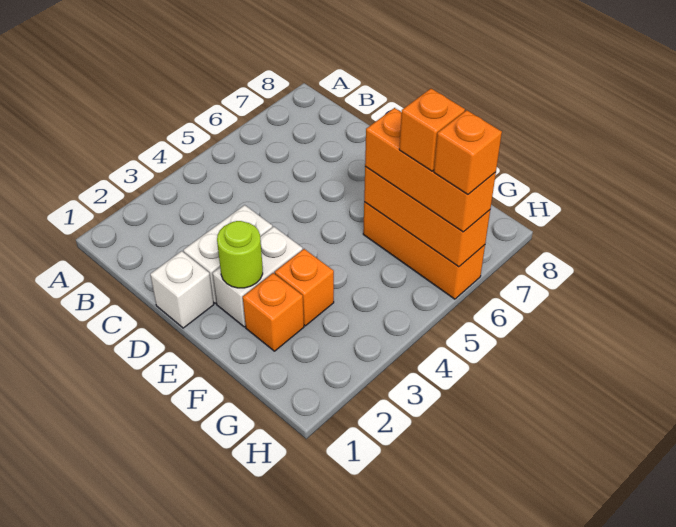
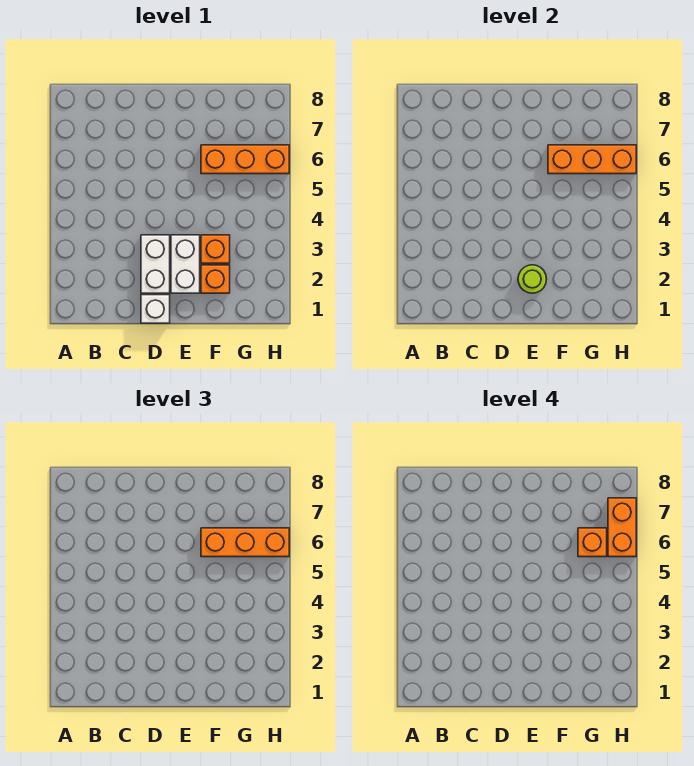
orange 1x1 brick [434,110,502,194] -> orange 1x2 brick [608,498,636,557]

